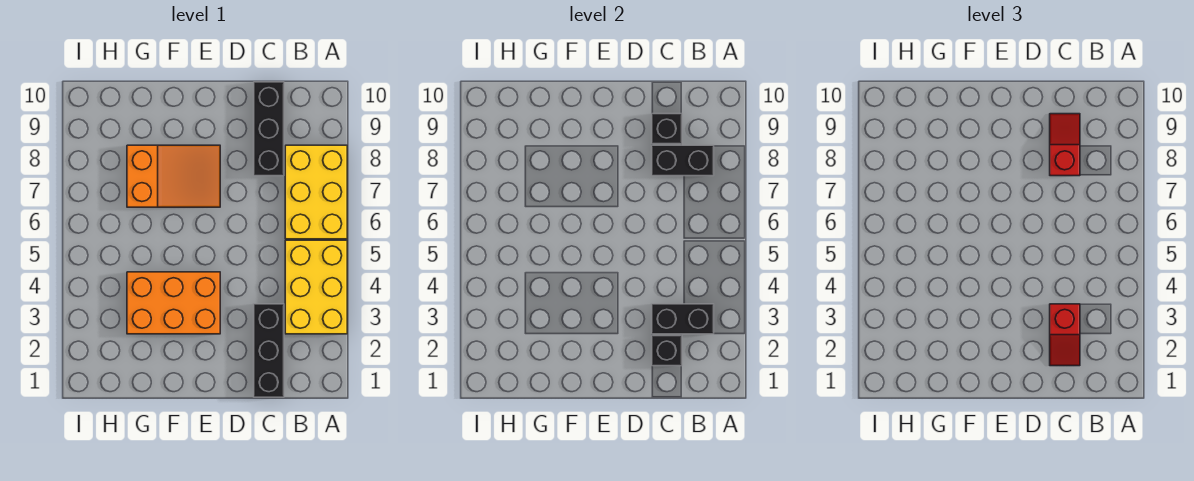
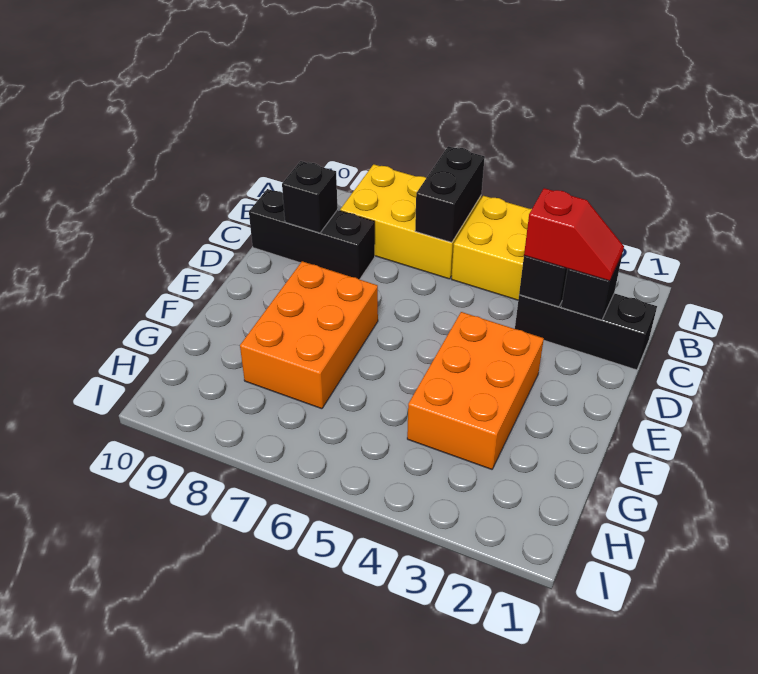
black 1x2 brick [652,145,714,176] -> black 1x2 brick moved to [415,146,485,243]
red 1x2 slope [1050,114,1080,176] -> none
orange 2x3 slope [127,145,220,207] -> orange 2x3 brick [240,261,378,409]

